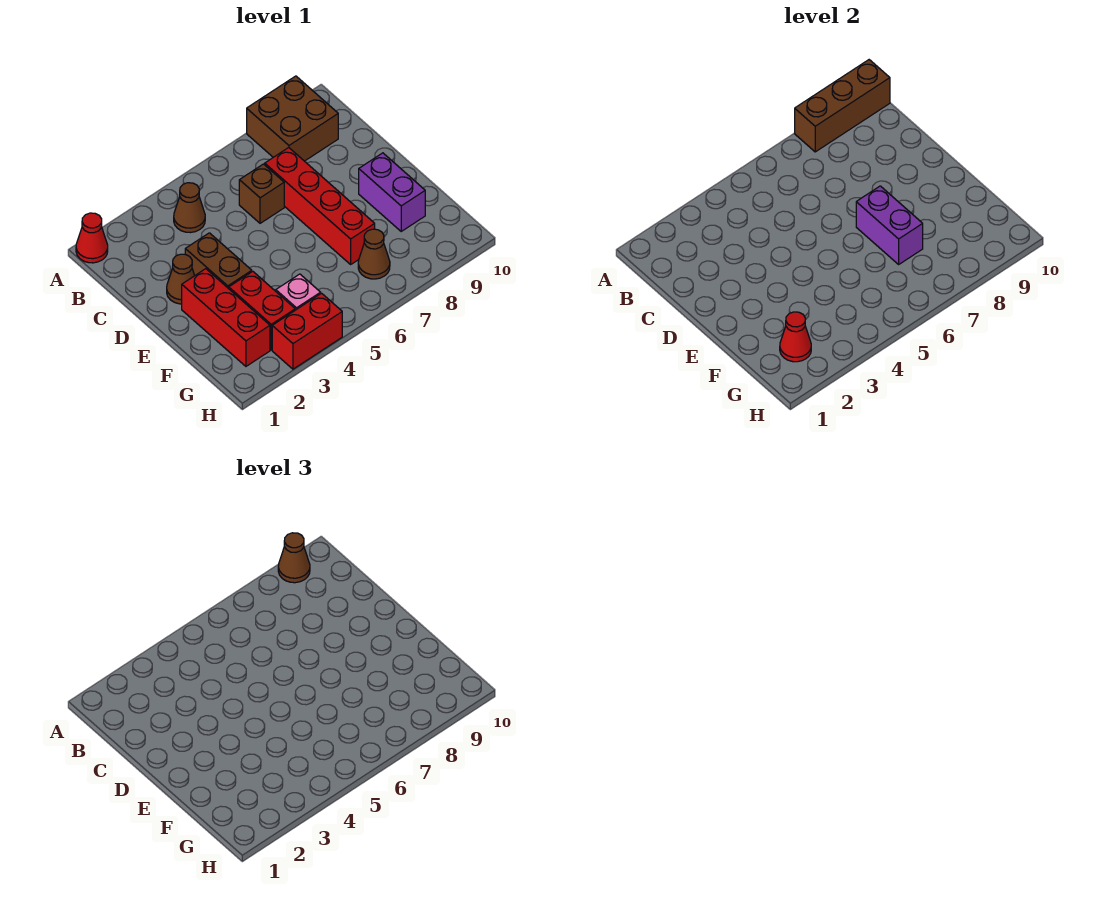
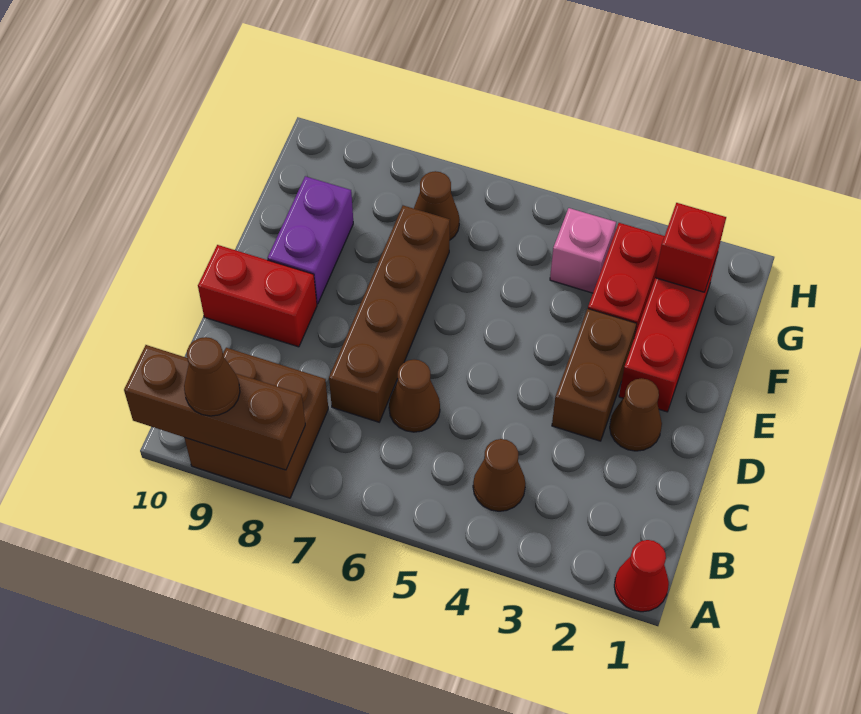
brown 1x1 brick [239,164,284,223] -> brown 1x1 cone [389,360,440,432]
red 1x4 brick [265,148,375,264] -> brown 1x4 brick [329,206,450,422]
purple 1x2 brick [856,186,923,264] -> none
red 1x1 cone [780,312,811,362] -> red 1x1 brick [655,203,726,292]
red 1x2 brick [272,293,342,369] -> red 1x2 brick moved to [198,245,317,347]

